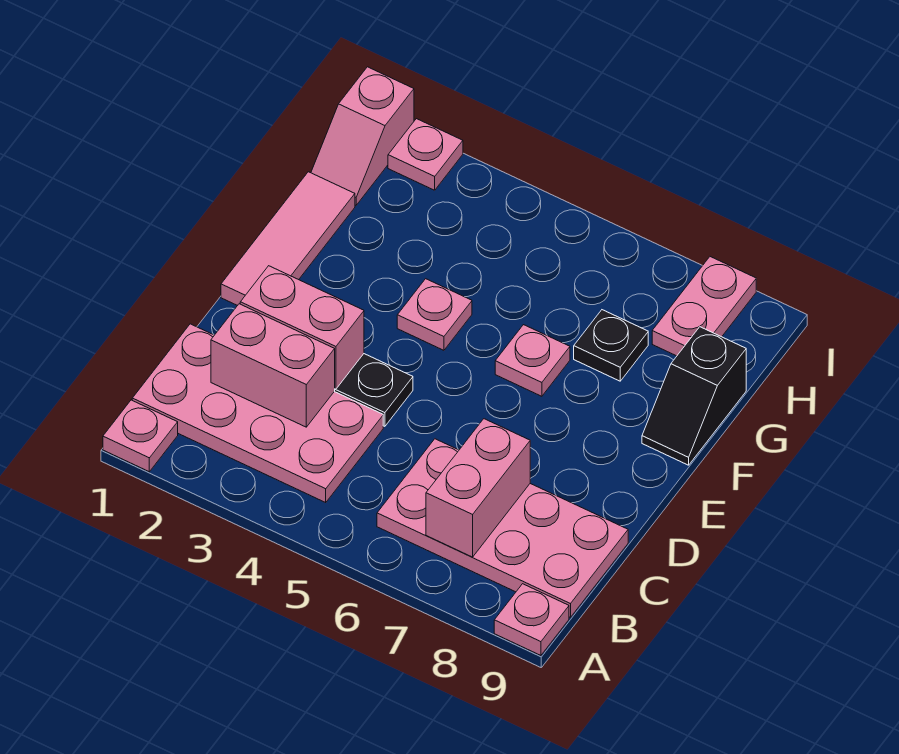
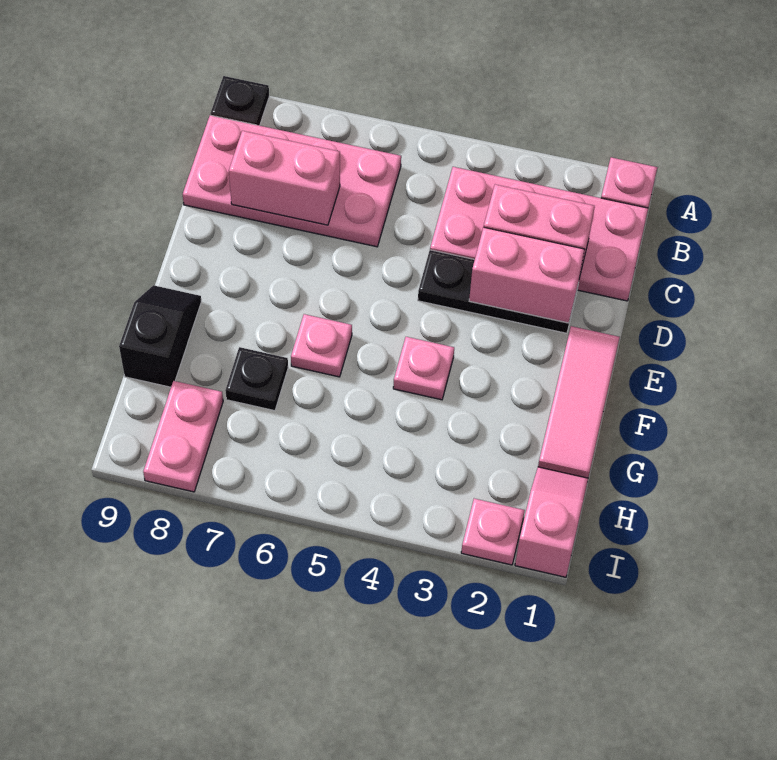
pink 1x1 plate [494,584,569,655] -> black 1x1 plate [211,76,269,126]
pink 1x2 brick [426,419,530,557] -> pink 1x2 brick turned to [229,131,340,225]

